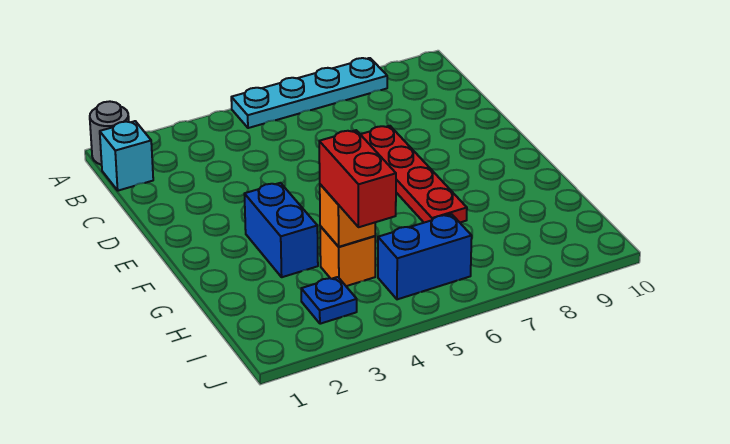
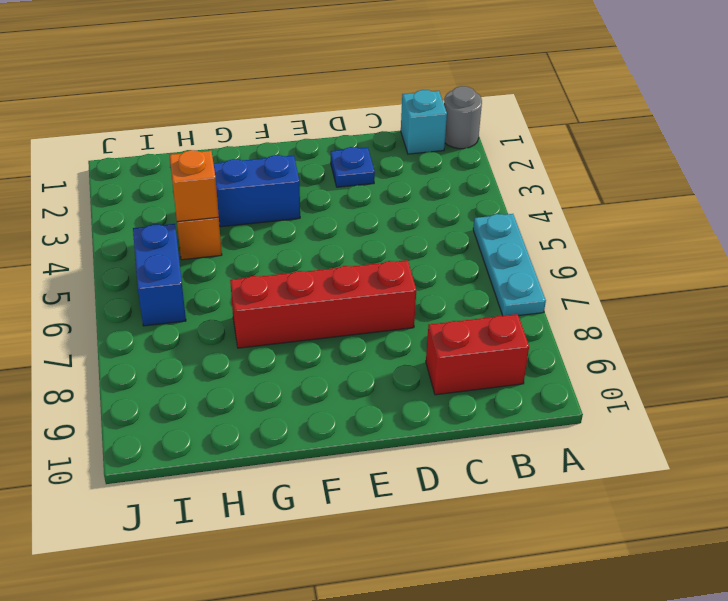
cyan 1x4 plate [231,58,387,128] -> cyan 1x3 plate [473,214,546,316]
red 1x4 plate [360,126,467,223] -> red 1x4 brick [230,260,416,348]
red 1x2 brick [319,130,396,227] -> red 1x2 brick moved to [426,314,529,395]
blue 1x1 plate [301,277,357,324] -> blue 1x1 plate moved to [331,147,375,187]

